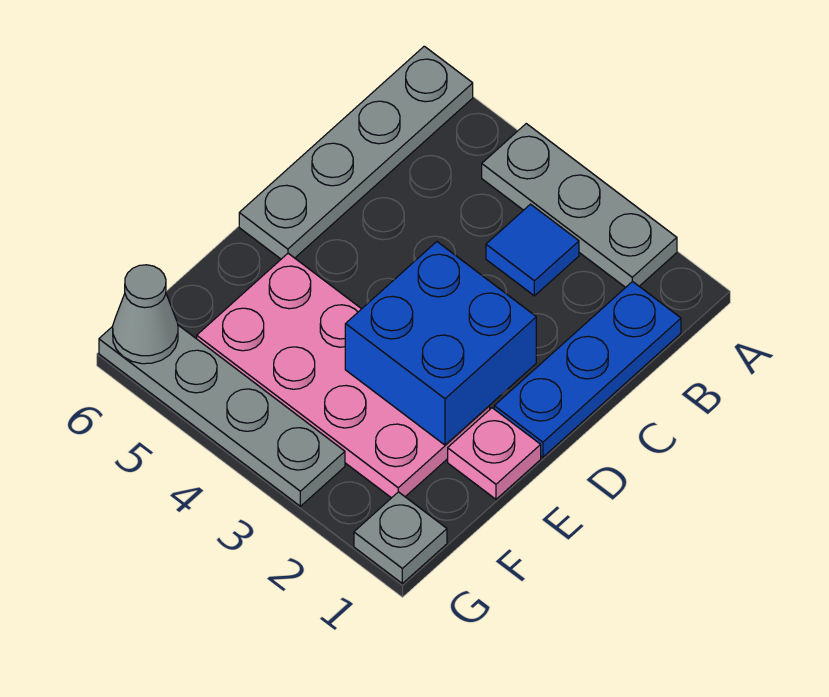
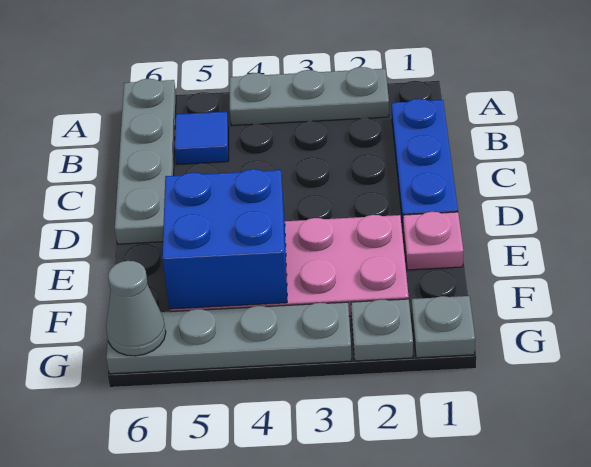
blue 1x1 tile [486,204,579,296] -> blue 1x1 tile moved to [175,112,229,164]
blue 2x2 brick [345,242,536,445] -> blue 2x2 brick moved to [162,169,287,309]
none -> grey 1x1 plate [351,299,413,361]

